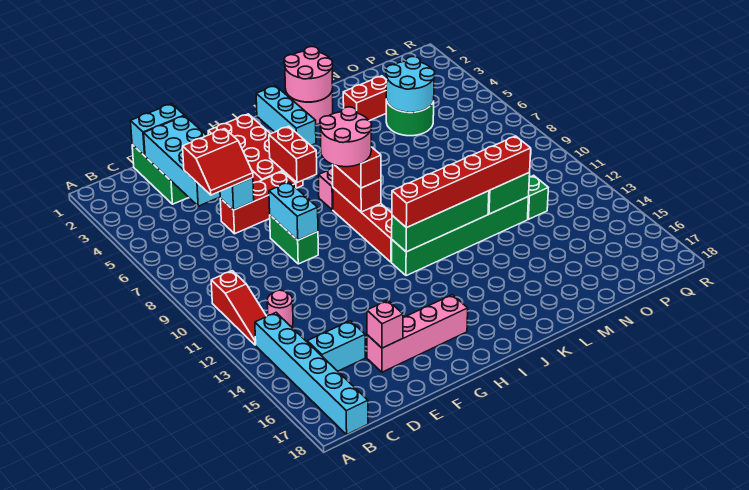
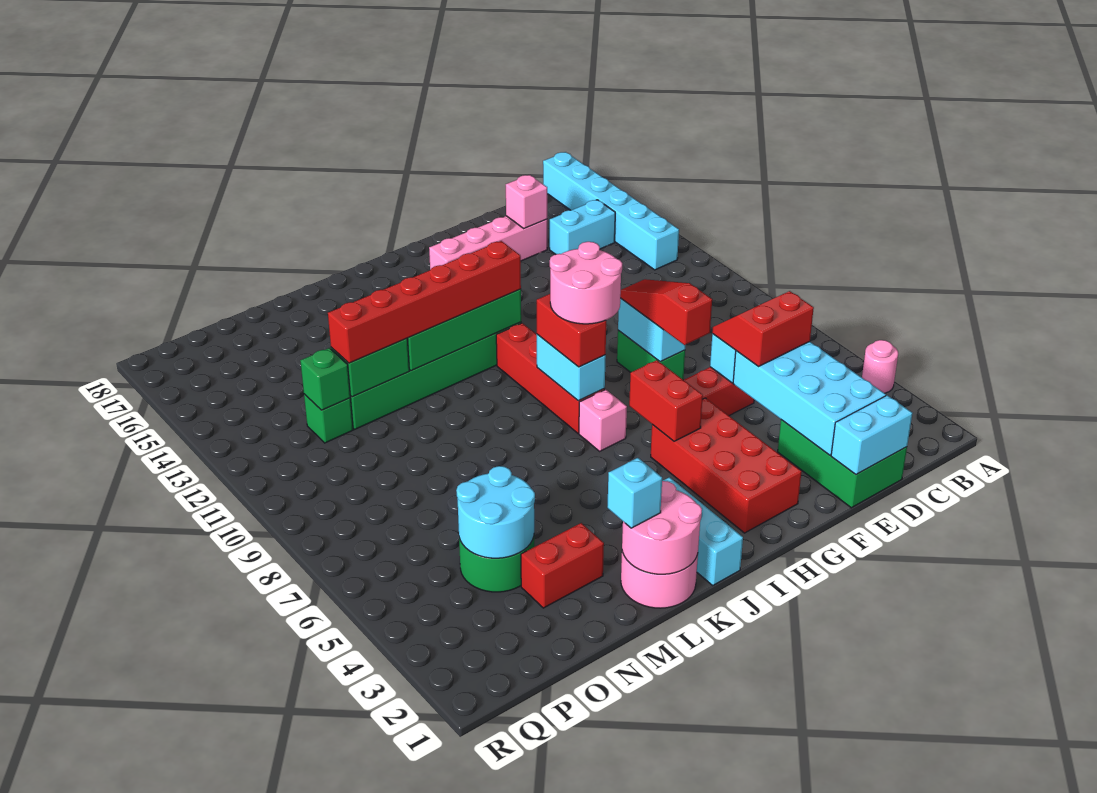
red 1x3 slope [211,271,267,345] -> red 1x3 slope moved to [620,279,712,345]
pink 1x1 round brick [267,290,293,327] -> pink 1x1 round brick moved to [862,340,898,393]
red 1x2 brick [333,165,381,212] -> cyan 1x2 brick [537,334,606,401]
none -> cyan 1x1 brick [607,458,662,528]
none -> green 1x1 brick [300,348,350,410]

